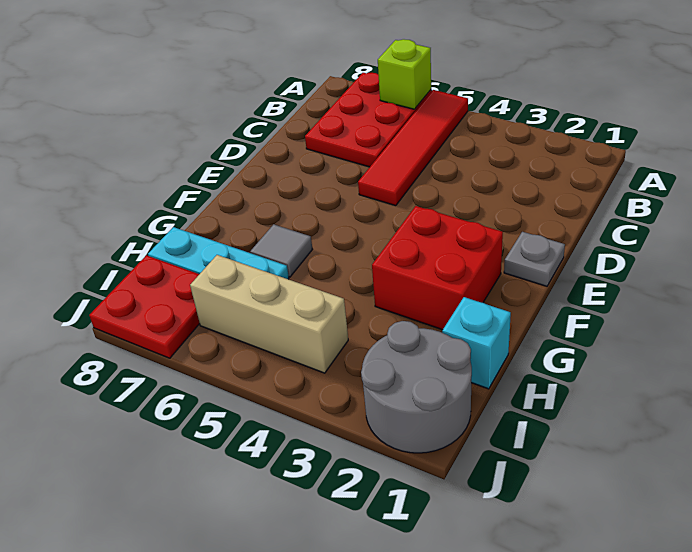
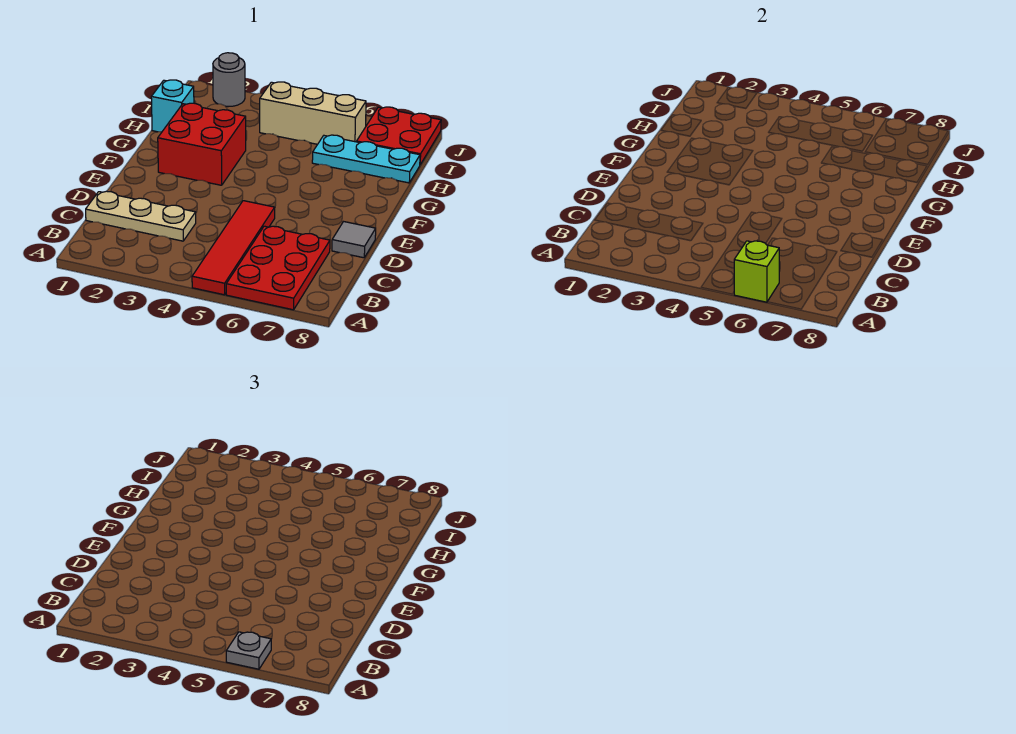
none -> tan 1x3 plate [86,191,196,241]
grey 1x1 plate [504,232,565,286] -> grey 1x1 plate moved to [226,632,271,669]
grey 1x1 tile [250,224,313,277] -> grey 1x1 tile moved to [332,222,376,258]
grey 2x2 round brick [361,321,472,453] -> grey 1x1 round brick [213,53,245,107]

